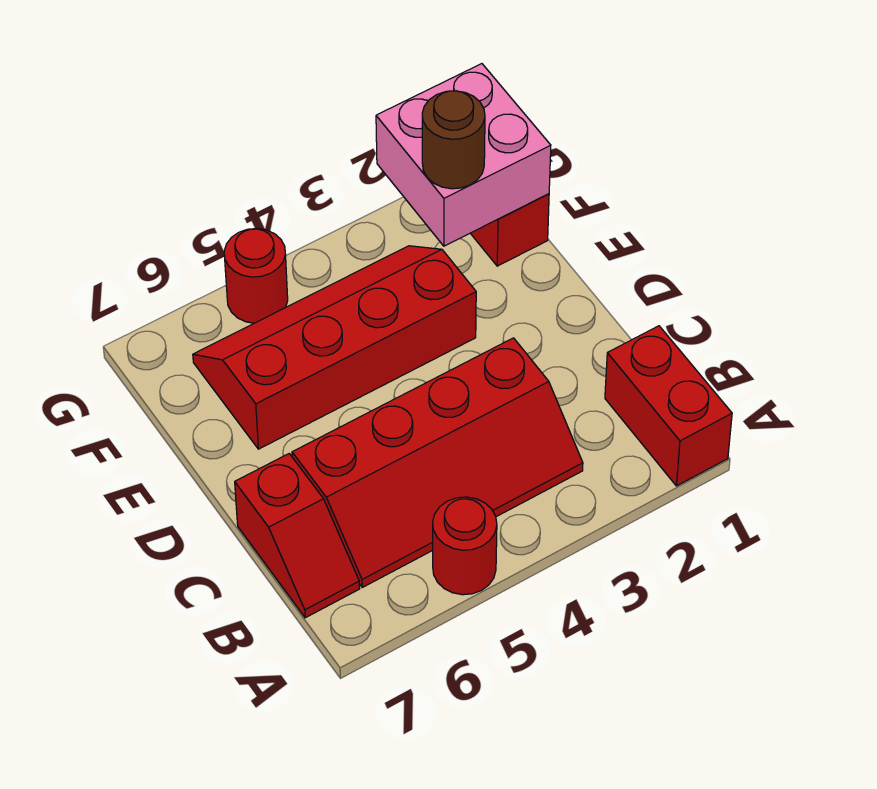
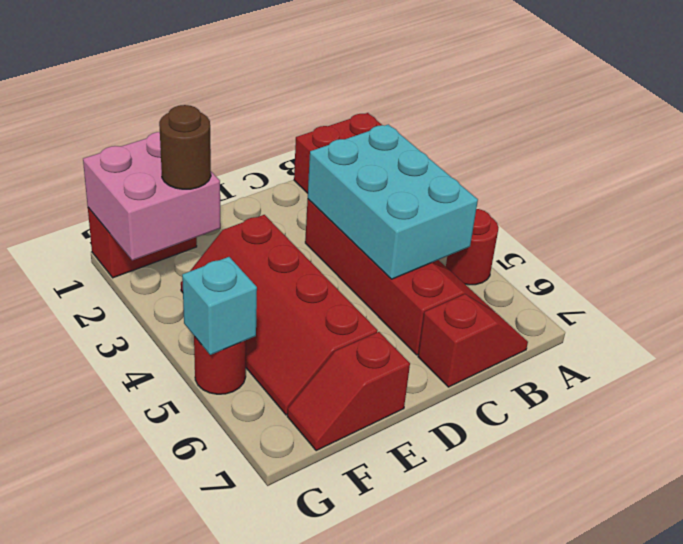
none -> cyan 2x3 brick [308,124,478,279]
none -> red 1x2 slope [287,332,410,450]
none -> cyan 1x1 brick [182,257,257,355]

